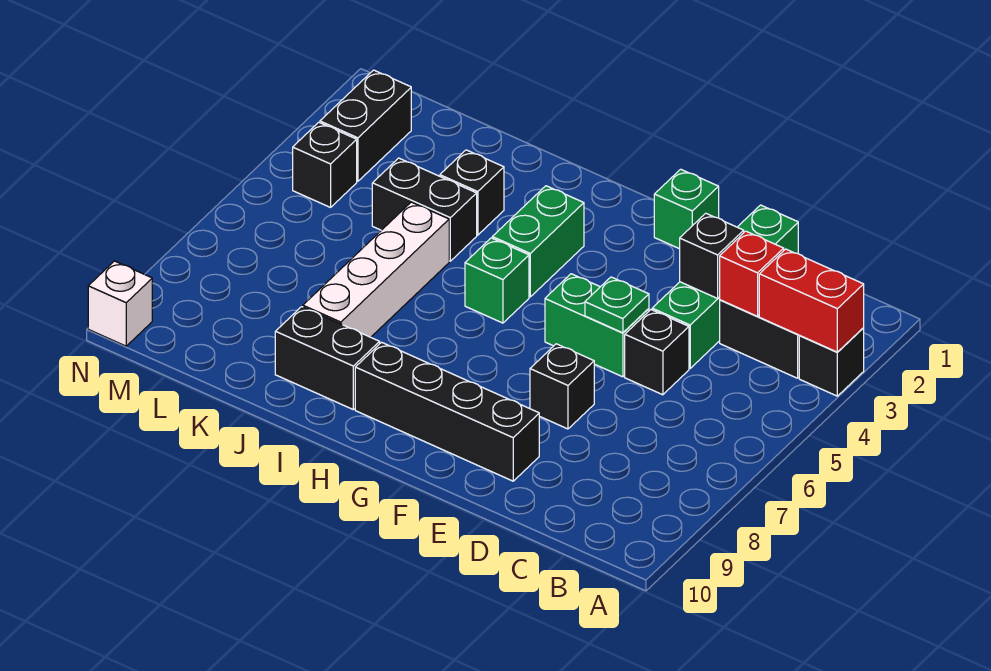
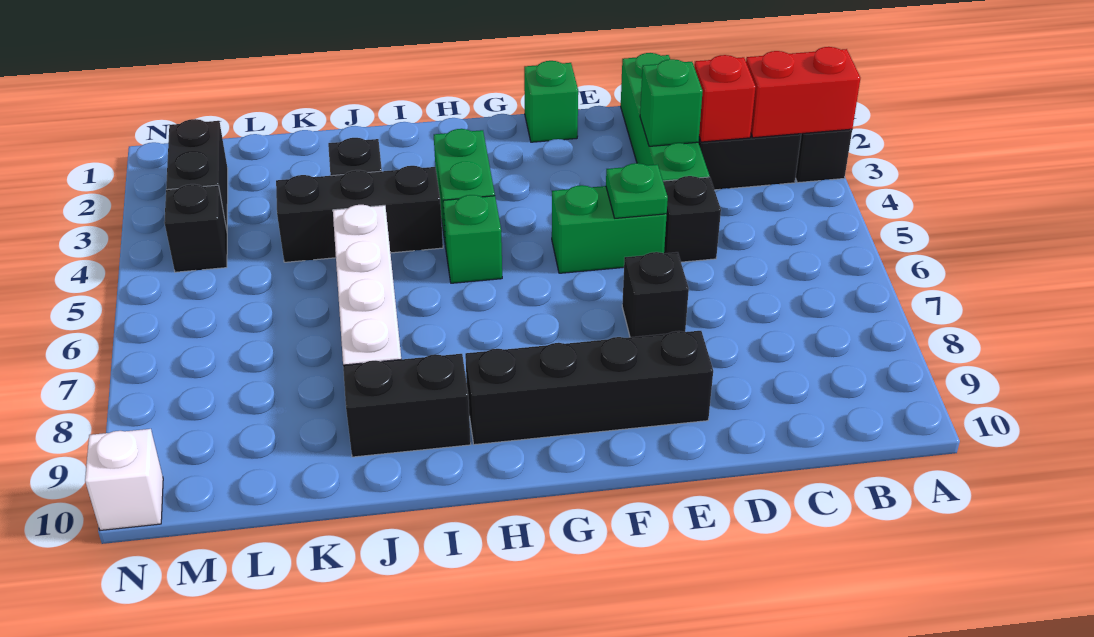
black 1x1 brick [680,213,744,298] -> green 1x1 brick [640,59,703,146]
black 1x2 brick [372,158,477,261] -> black 1x3 brick [276,166,443,262]

